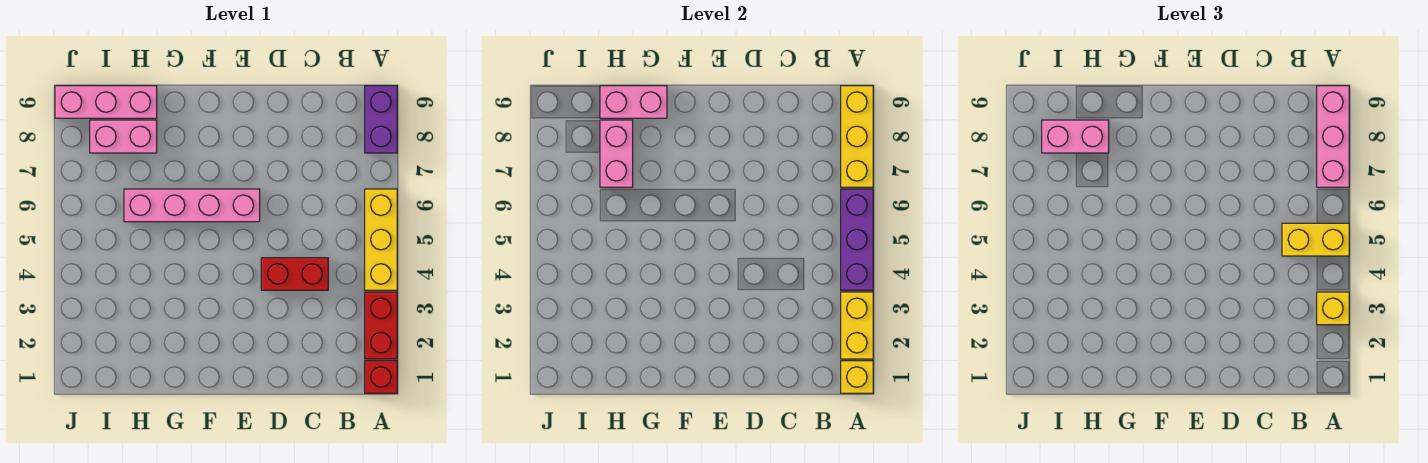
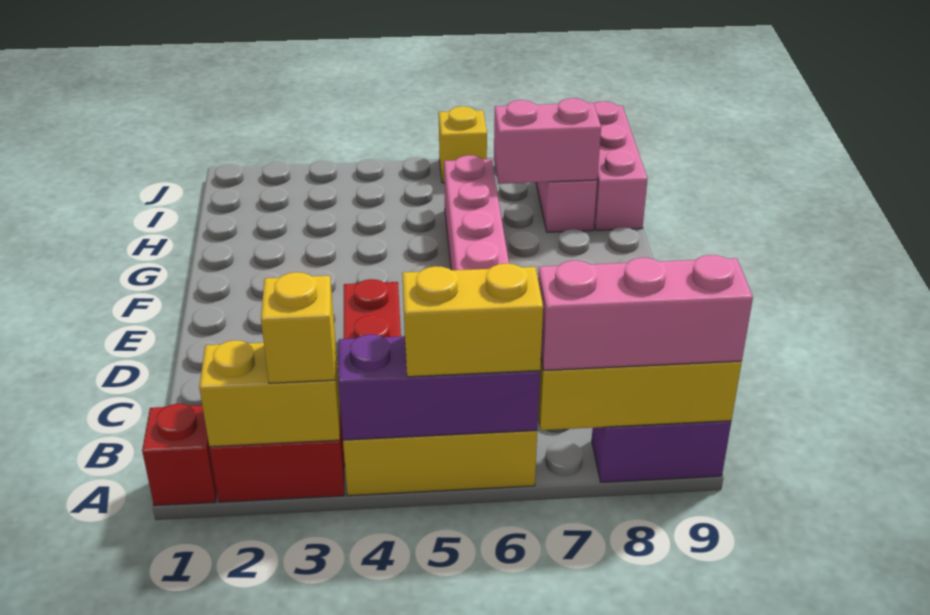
yellow 1x1 brick [841,361,873,393] -> yellow 1x1 brick moved to [439,106,487,183]
yellow 1x2 brick [1282,223,1349,256] -> yellow 1x2 brick turned to [402,264,543,377]
pink 1x2 brick [600,86,667,118] -> none
pink 1x2 brick [1042,120,1109,153] -> none

